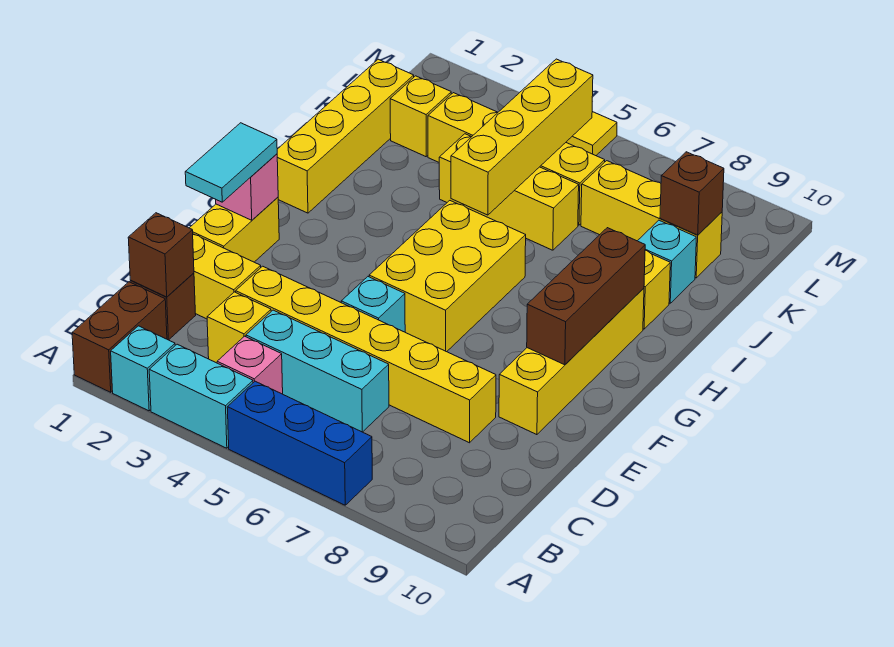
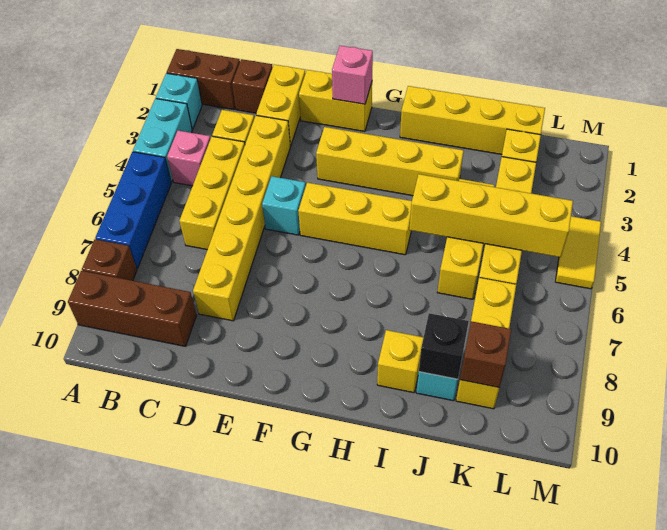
brown 1x1 brick [128,213,194,297] -> brown 1x1 brick moved to [82,239,137,281]
cyan 1x3 brick [246,310,389,432] -> yellow 1x3 brick [180,136,245,250]
cyan 1x2 tile [185,123,277,202] -> none
yellow 1x4 brick [499,288,644,435] -> yellow 1x4 brick moved to [316,127,464,196]
yellow 2x3 brick [369,201,526,352] -> yellow 1x3 brick [298,183,412,255]
brown 1x3 brick [527,228,645,365] -> brown 1x3 brick moved to [68,271,197,346]
none -> black 1x1 brick [419,313,469,379]

